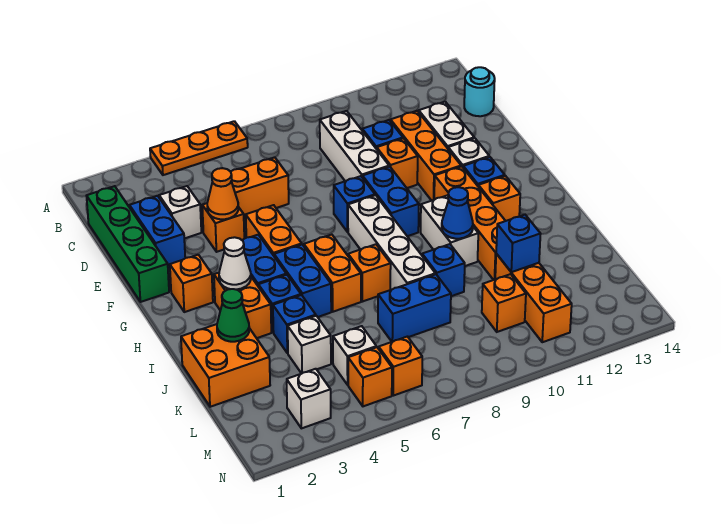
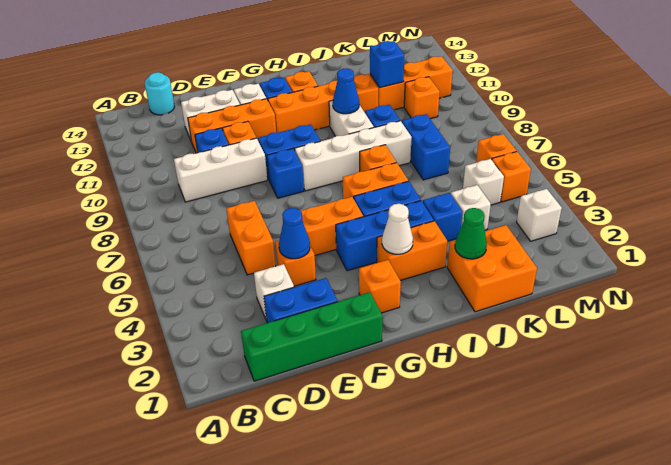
orange 1x3 plate [150,121,248,175] -> none
orange 1x1 cone [207,168,238,219] -> blue 1x1 cone [279,208,310,259]
white 1x2 brick [421,195,478,266] -> white 1x2 brick turned to [329,100,374,136]

